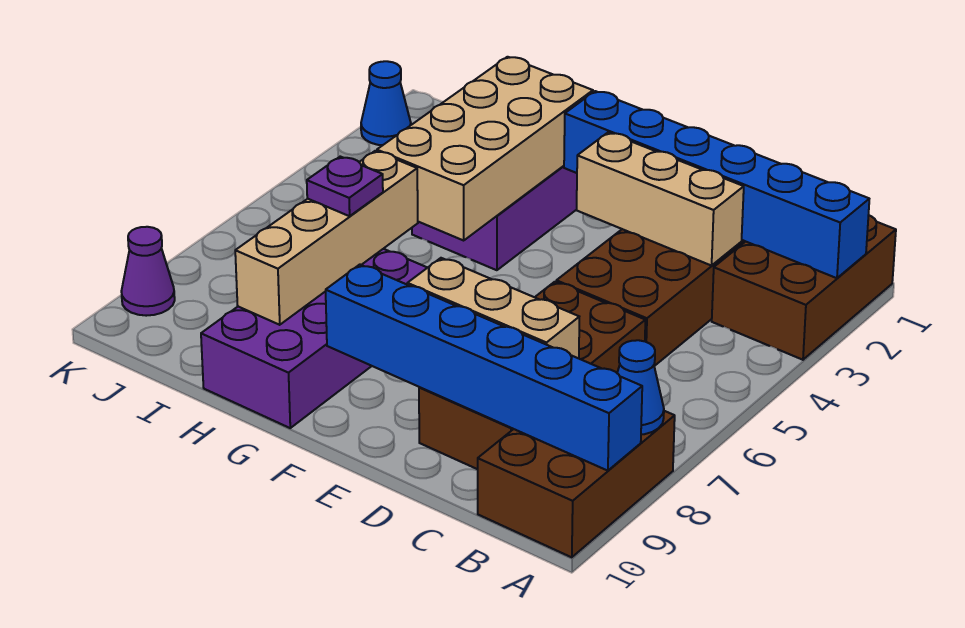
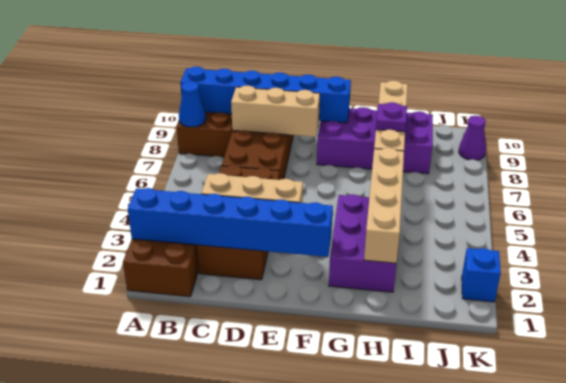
tan 2x4 brick [377,57,593,240] -> tan 1x4 brick [364,148,404,263]
purple 2x4 brick [201,249,427,428] -> purple 2x4 brick turned to [317,107,433,174]
blue 1x1 cone [361,61,411,145] -> blue 1x1 brick [462,248,501,302]

